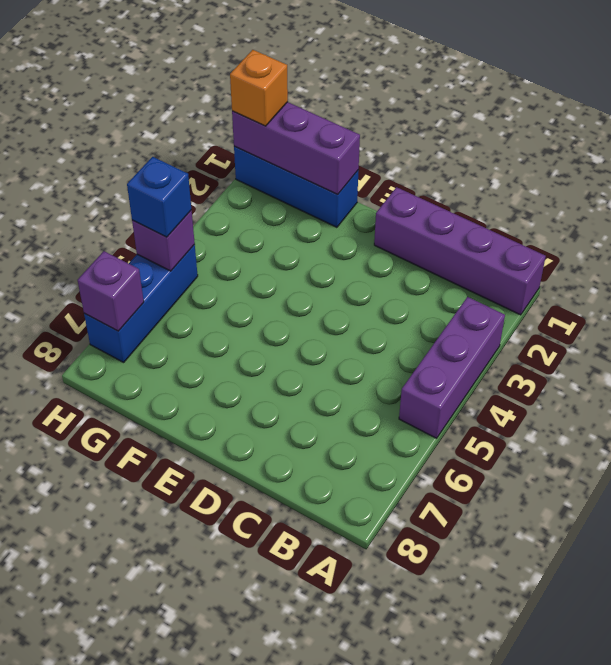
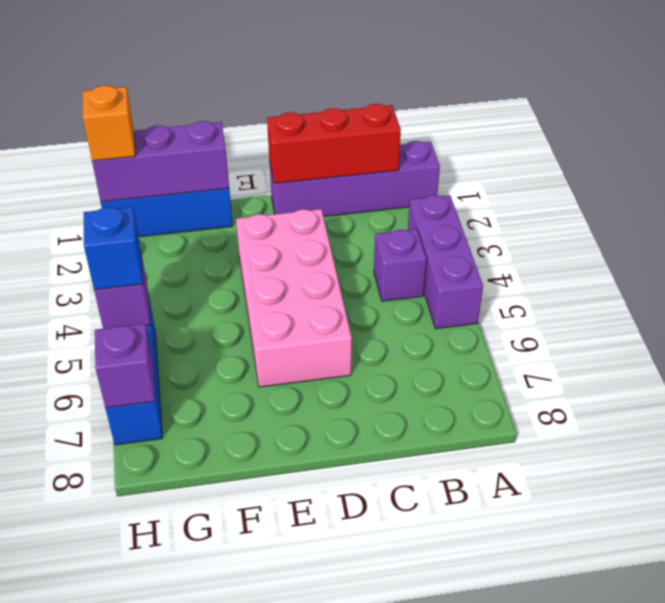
none -> red 1x3 brick [267,104,401,183]
none -> purple 1x1 brick [374,229,426,301]
none -> pink 2x4 brick [236,209,352,387]

